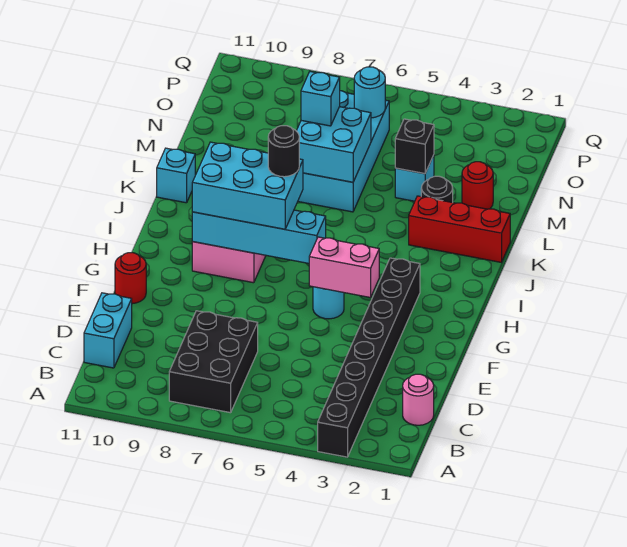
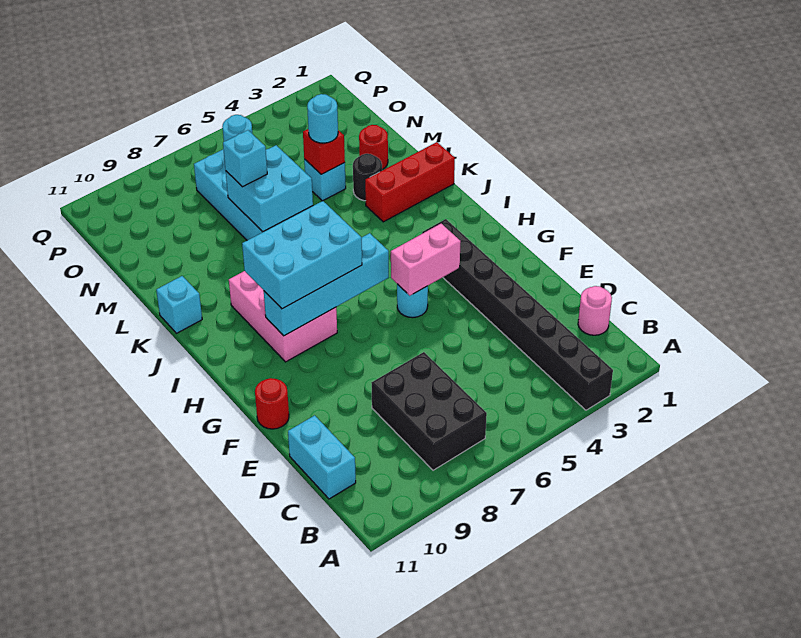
black 1x1 round brick [268,126,299,177] -> none
black 1x1 brick [395,119,434,174] -> red 1x1 brick [303,129,345,174]
none -> cyan 1x1 round brick [307,94,338,143]

